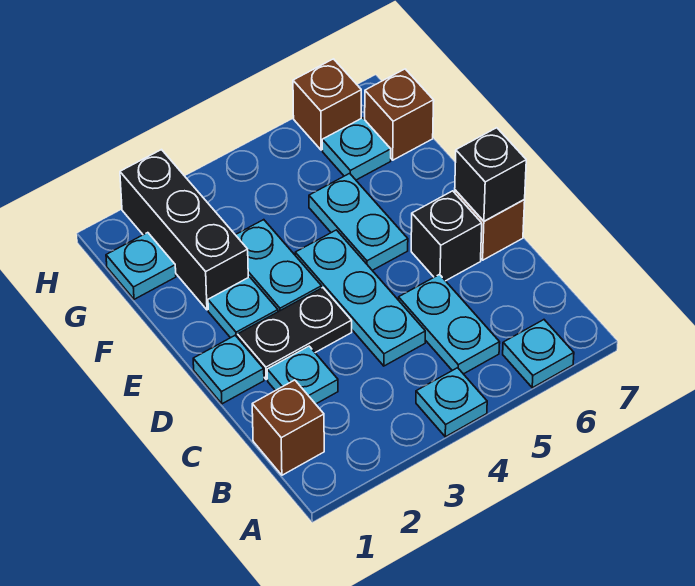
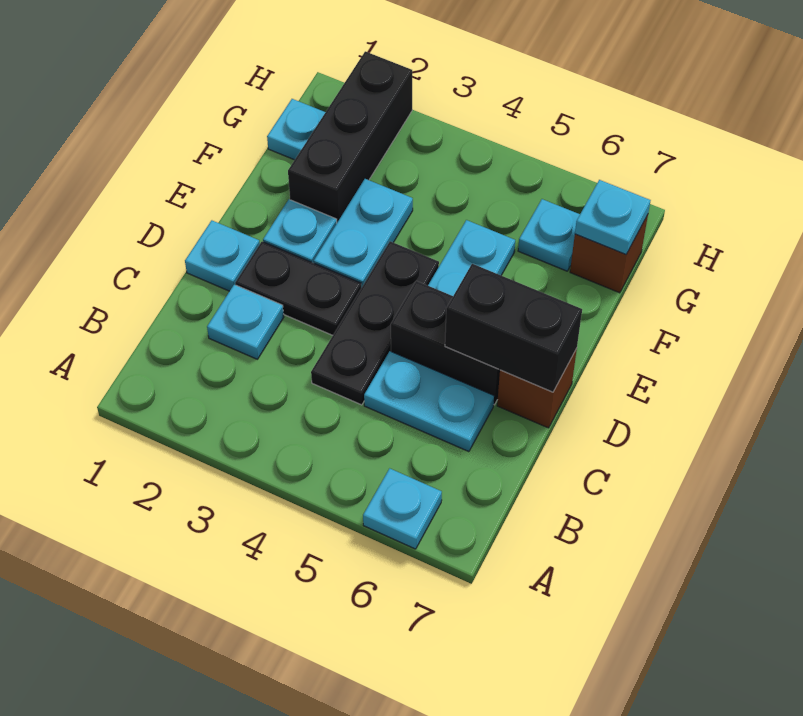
cyan 1x1 plate [416,368,487,437] -> cyan 1x1 plate moved to [575,180,651,254]
brown 1x1 brick [252,380,324,475] -> none
cyan 1x2 plate [398,275,500,374] -> cyan 1x2 plate turned to [364,351,494,452]
cyan 1x3 plate [295,230,425,366] -> black 1x3 plate [311,241,439,405]
black 1x1 brick [411,191,482,281] -> black 1x2 brick [391,281,500,405]
black 1x1 brick [455,128,526,221] -> black 1x2 brick [445,264,582,392]
brown 1x1 brick [293,59,361,150] -> none

